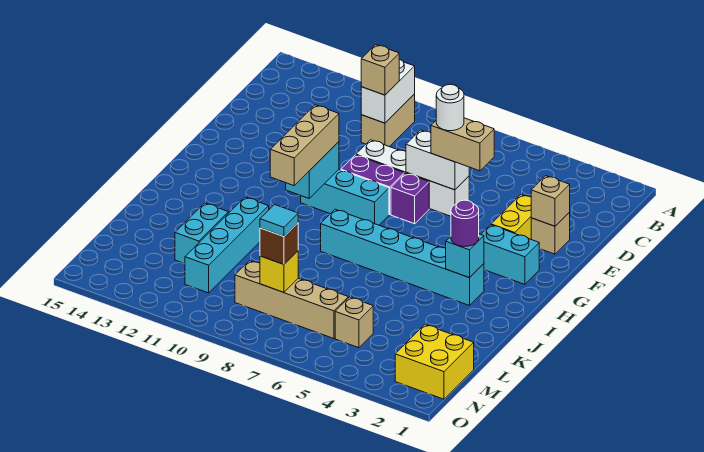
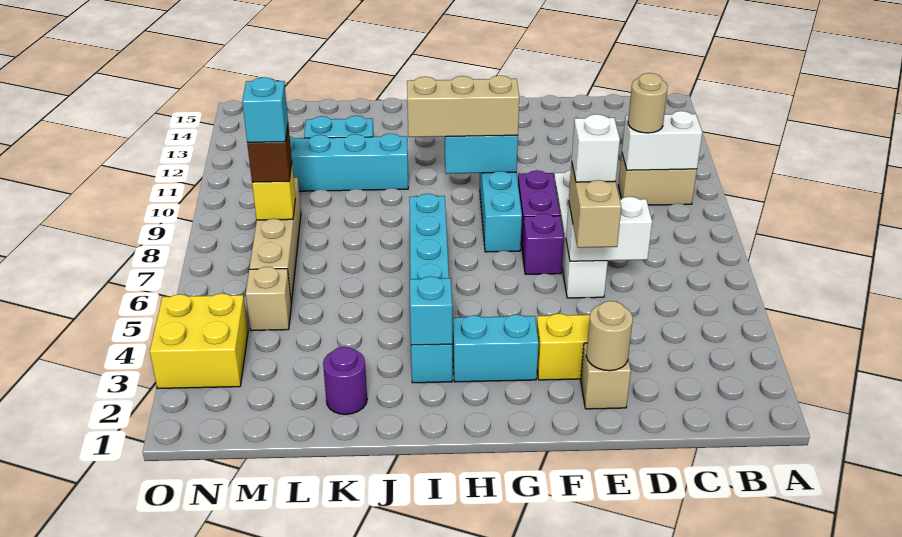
tan 1x1 brick [361,45,399,95] -> tan 1x1 round brick [628,73,668,133]
tan 1x1 brick [531,176,570,226] -> tan 1x1 round brick [586,301,633,371]
white 1x2 brick [406,130,469,190] -> white 1x2 brick turned to [566,197,652,261]
white 1x1 round brick [436,84,464,131] -> white 1x1 brick [572,114,620,182]
cyan 1x2 brick [481,225,539,284] -> cyan 1x2 brick turned to [453,314,539,382]
purple 1x1 round brick [451,200,479,246] -> purple 1x1 round brick moved to [323,347,367,414]
yellow 2x2 brick [395,325,474,399] -> yellow 2x2 brick moved to [150,293,248,389]
cyan 1x1 tile [260,205,298,236] -> cyan 1x1 brick [242,77,288,142]

